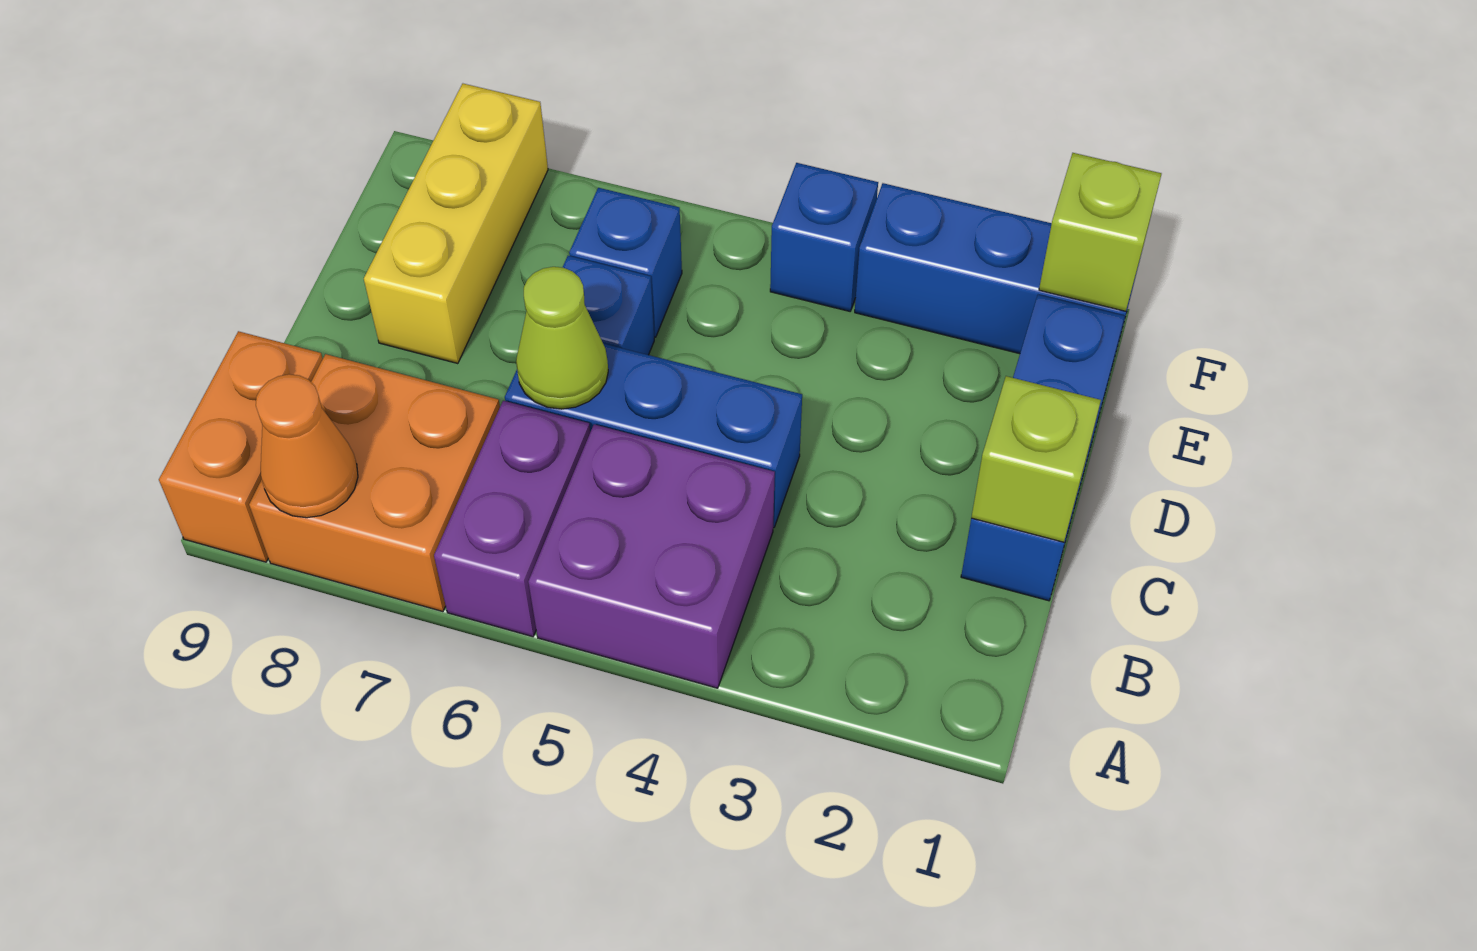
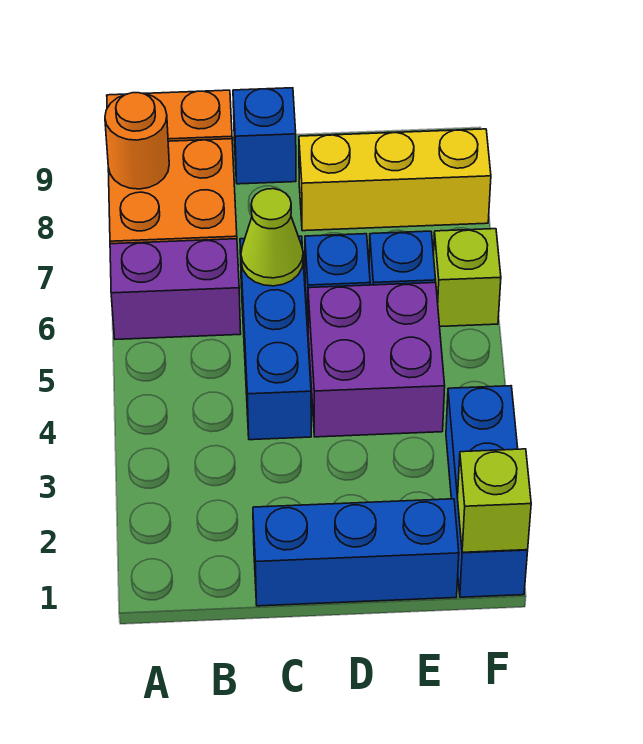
purple 2x2 brick [528,424,775,688] -> purple 2x2 brick moved to [308,283,445,437]
orange 1x1 cone [256,374,358,518] -> orange 1x1 round brick [105,93,169,189]
lime 1x1 brick [971,376,1101,542] -> lime 1x1 brick moved to [434,229,501,327]
blue 1x1 brick [770,163,878,311] -> blue 1x1 brick moved to [233,88,296,184]

